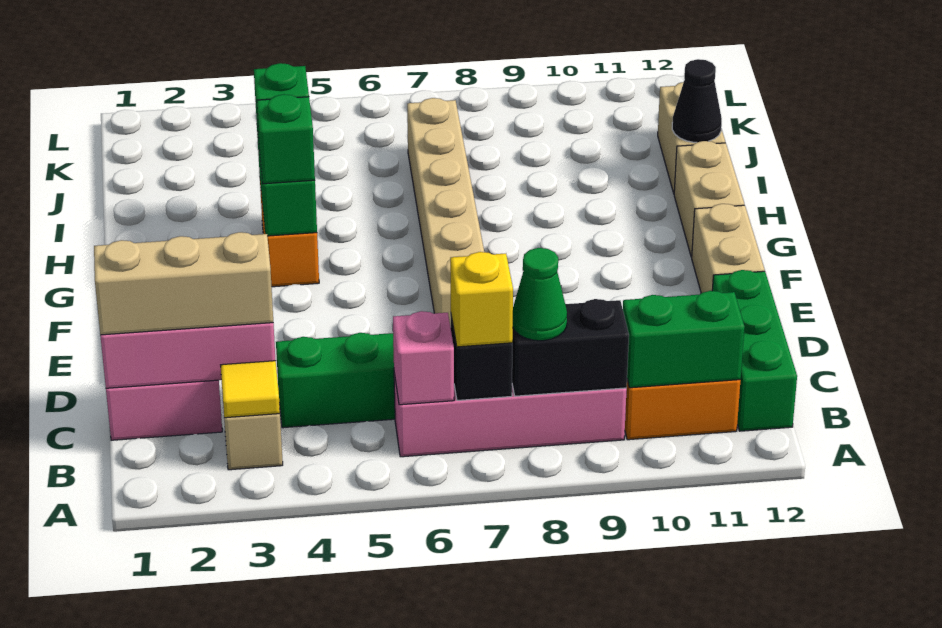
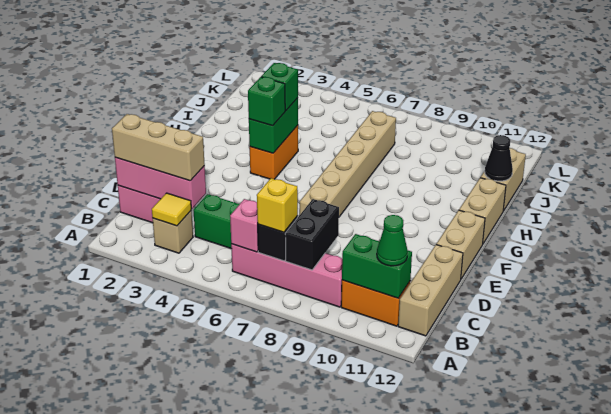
black 1x2 brick [512,299,629,396] -> black 1x2 brick turned to [285,199,339,270]
green 1x1 cone [513,248,567,341] -> green 1x1 cone moved to [377,215,408,266]
green 1x3 brick [712,270,797,431] -> tan 1x3 brick [398,245,463,336]

